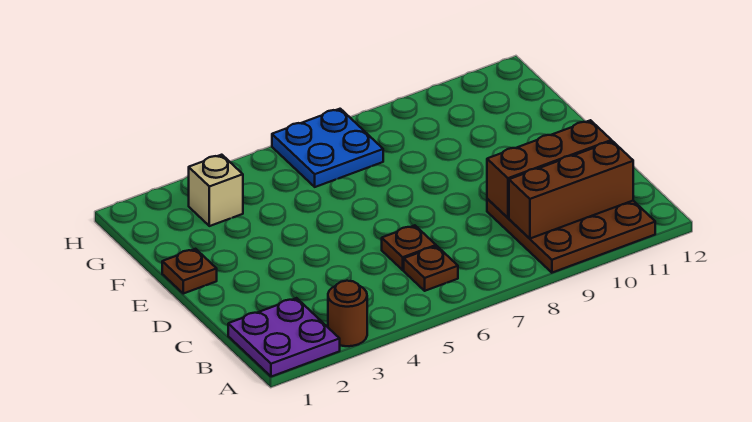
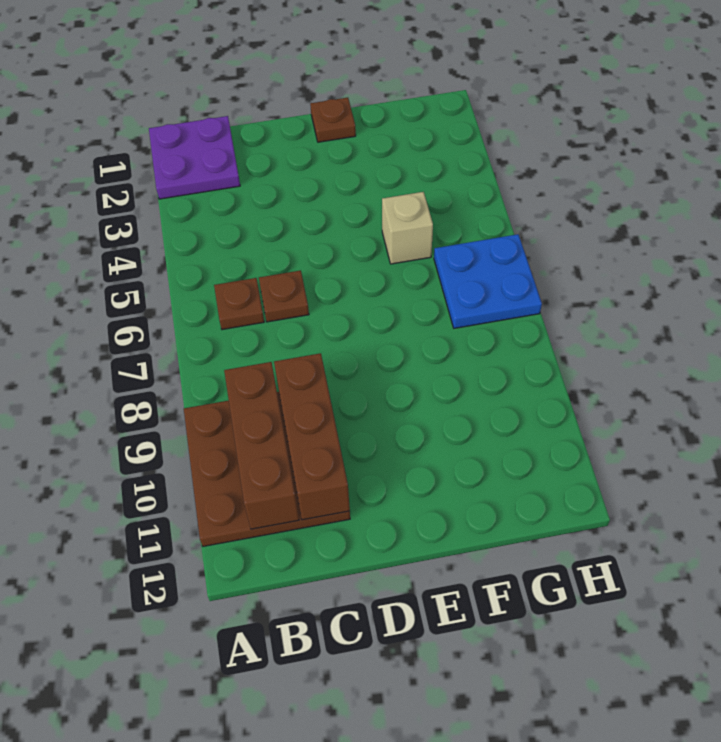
brown 1x1 round brick [328,281,367,346] -> none
tan 1x1 brick [189,155,243,226] -> tan 1x1 brick moved to [382,192,433,264]

